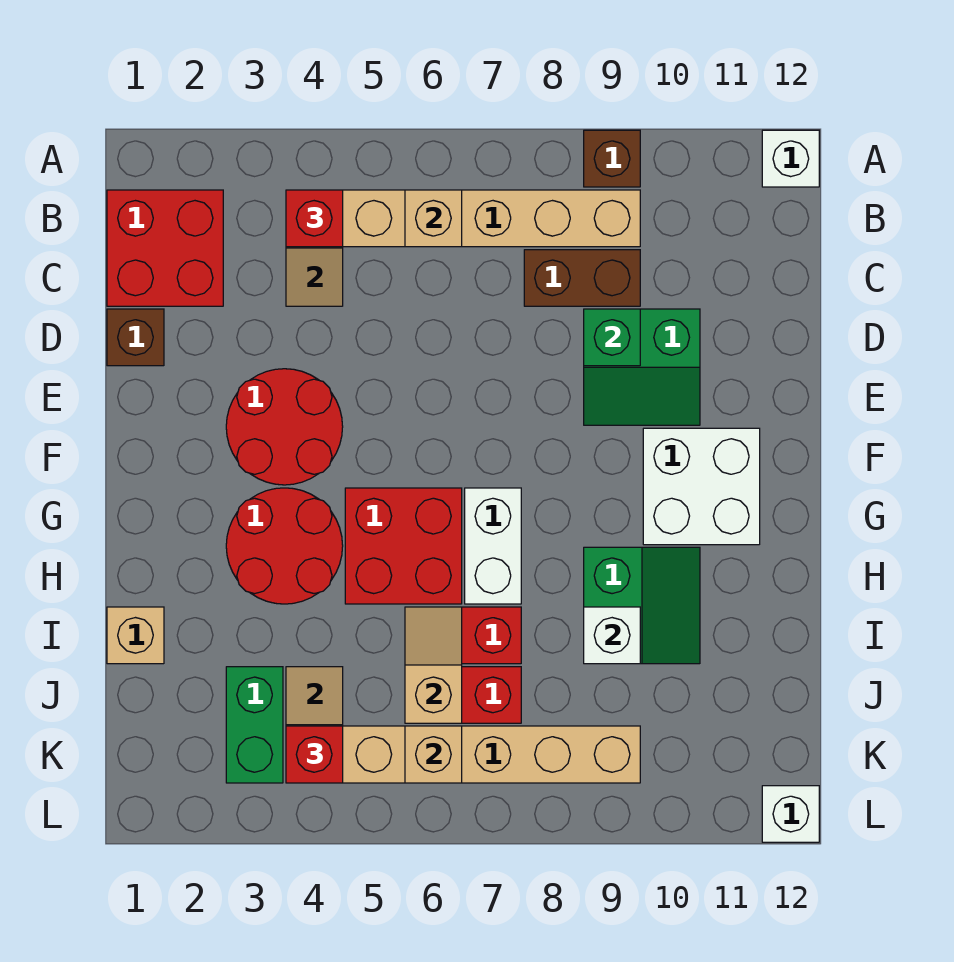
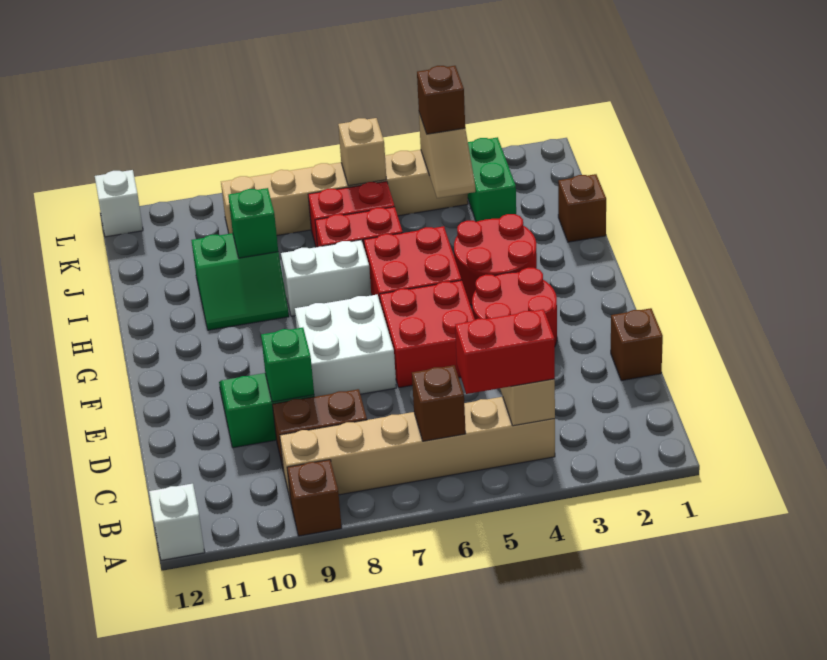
red 2x2 brick [107,190,223,306] -> red 2x2 brick moved to [380,280,475,388]
red 1x1 brick [286,190,343,247] -> red 1x2 brick [455,309,555,394]
tan 1x1 brick [405,190,462,247] -> brown 1x1 brick [412,365,466,441]
white 2x2 brick [643,428,760,545] -> white 2x2 brick moved to [295,295,396,397]
white 1x2 brick [465,488,521,604] -> white 1x2 brick turned to [281,240,371,316]
green 2x2 slope [584,547,700,664] -> green 2x2 slope turned to [191,233,289,330]
tan 1x1 brick [107,607,164,664] -> brown 1x1 brick [558,174,606,242]
tan 1x2 slope [405,607,462,723] -> none
white 1x1 brick [584,607,640,664] -> green 1x1 brick [228,188,278,258]
red 1x1 brick [286,726,343,783] -> brown 1x1 brick [417,66,465,134]

